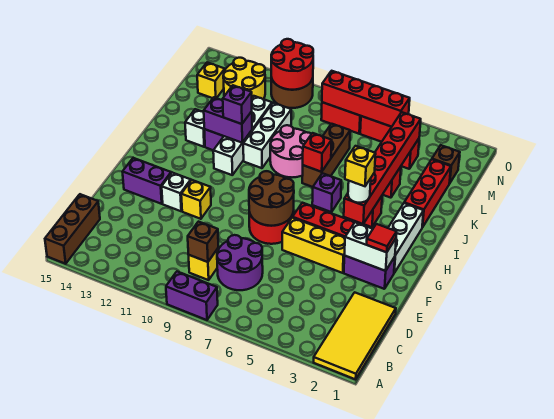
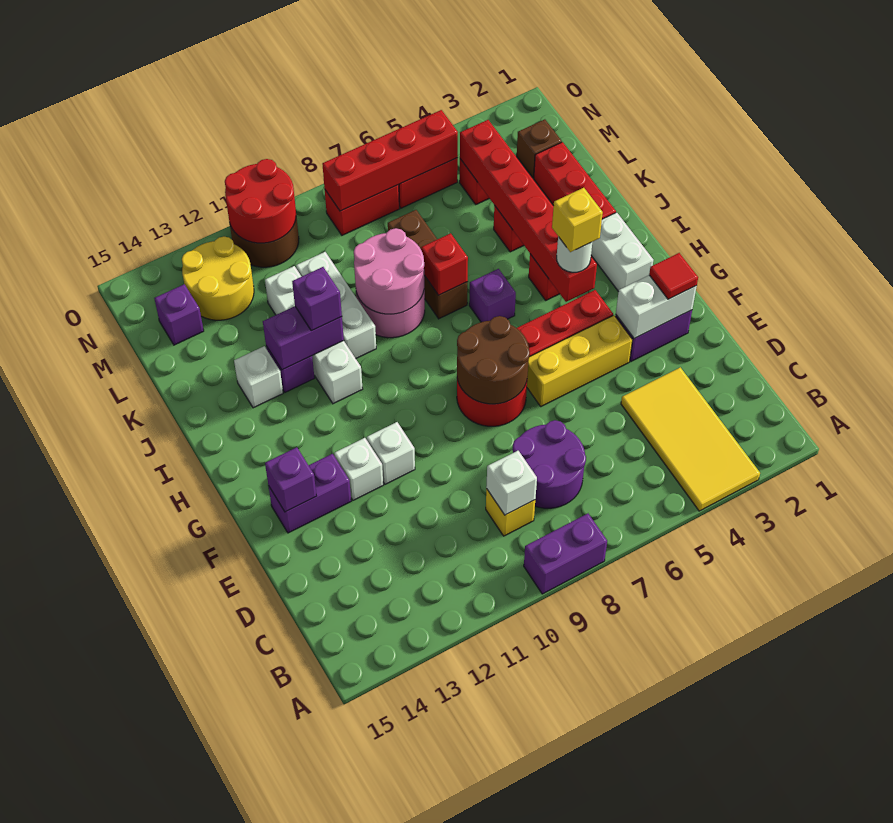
yellow 2x4 tile [314,292,396,379] -> yellow 2x4 tile moved to [621,367,760,511]
brown 1x3 brick [45,194,100,264] -> none
brown 1x1 brick [188,222,218,262] -> white 1x1 brick [486,451,537,515]
yellow 1x1 brick [181,180,211,219] -> white 1x1 brick [367,422,415,484]
none -> purple 1x1 brick [265,447,316,512]
white 1x3 brick [388,203,423,273] -> white 1x2 brick [591,212,653,292]
none -> pink 2x2 round brick [354,228,424,314]
yellow 1x1 brick [197,62,225,98] -> purple 1x1 brick [154,284,204,345]

